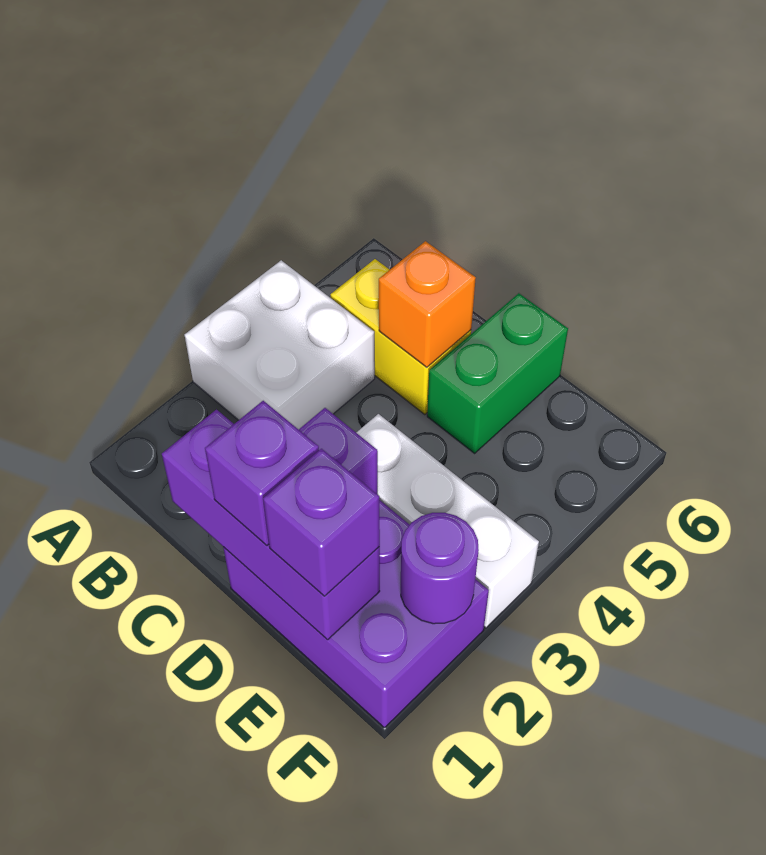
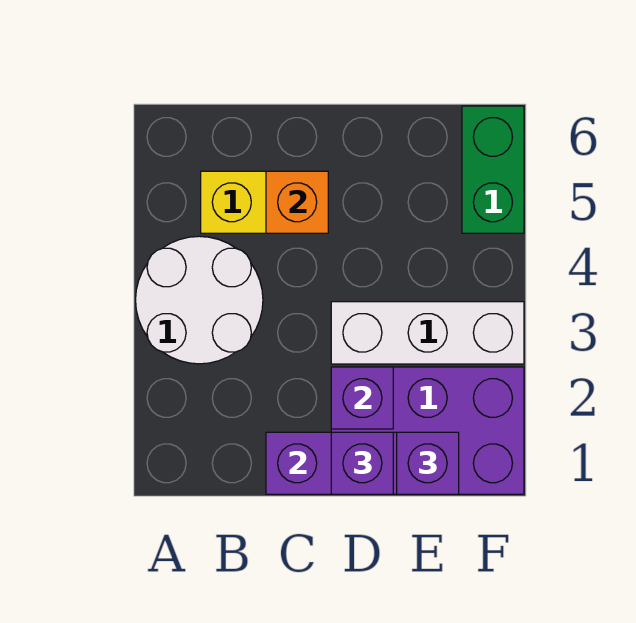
white 2x2 brick [185,260,375,430] -> white 2x2 round brick [136,236,263,364]
green 1x2 brick [427,293,568,453] -> green 1x2 brick moved to [462,106,524,233]
purple 1x1 round brick [401,513,479,624] -> none

